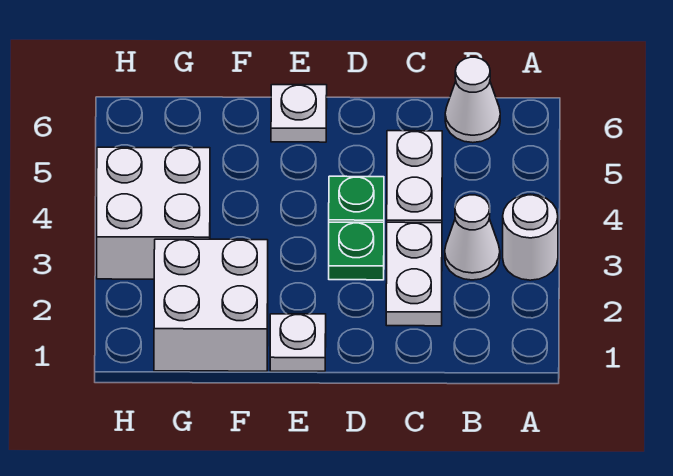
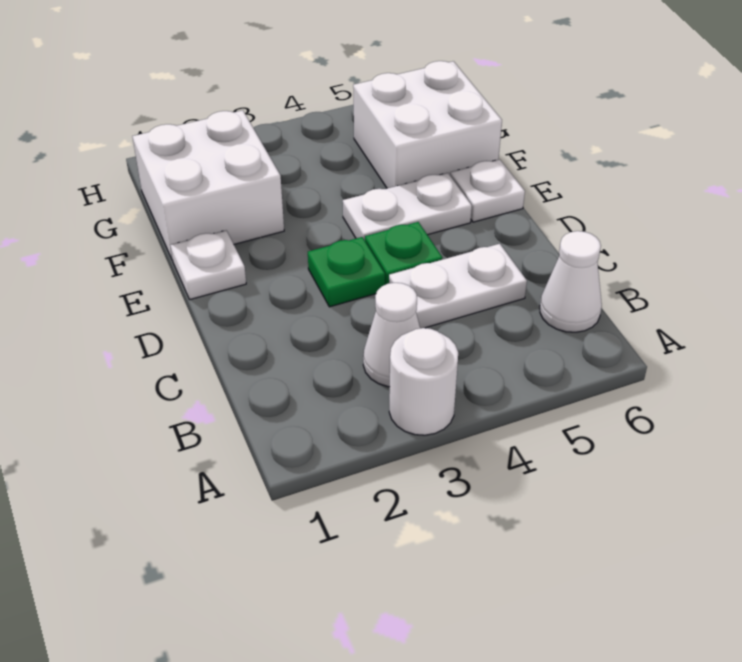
white 1x2 plate [386,222,442,326] -> white 1x2 plate moved to [343,173,472,240]
white 2x2 brick [97,147,210,279] -> white 2x2 brick moved to [353,61,502,188]

